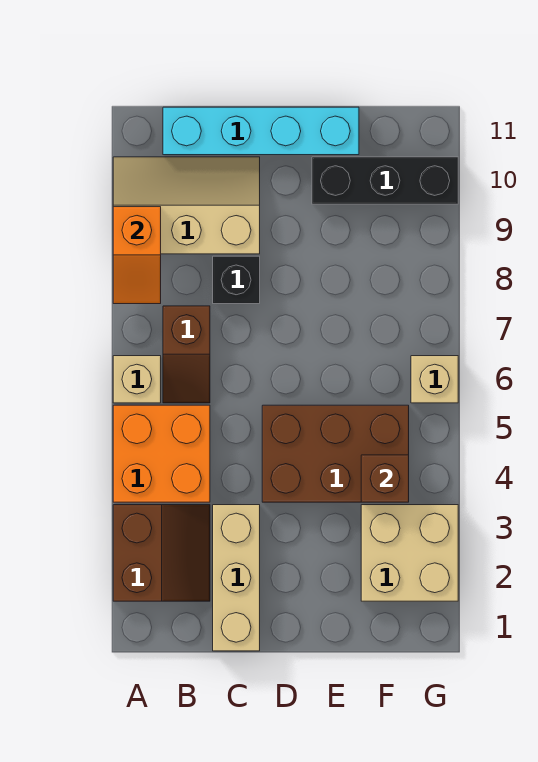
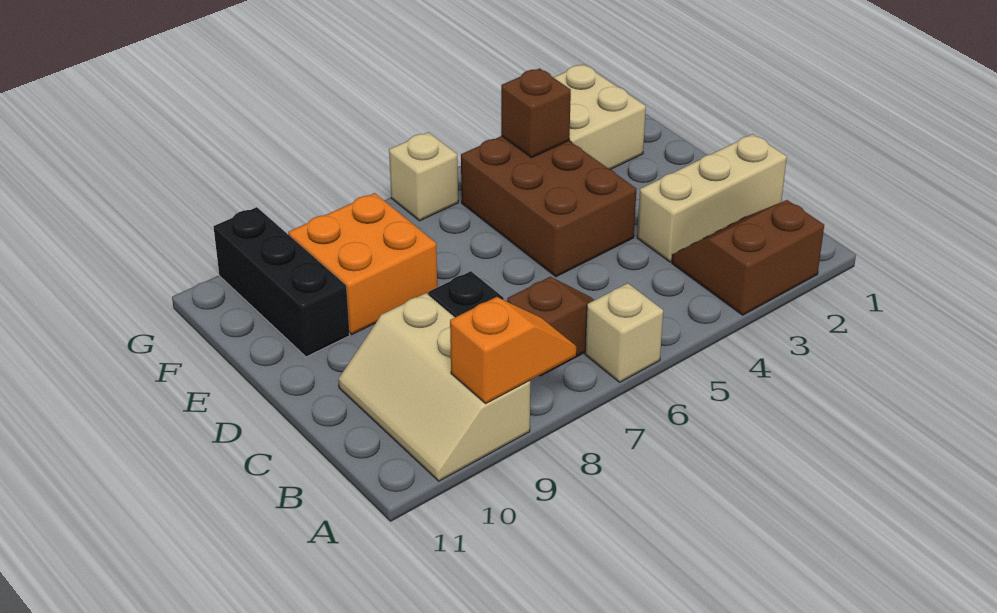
orange 2x2 brick [113,405,210,502] -> orange 2x2 brick moved to [288,193,437,334]
cyan 1x4 brick [163,107,359,155] -> none

